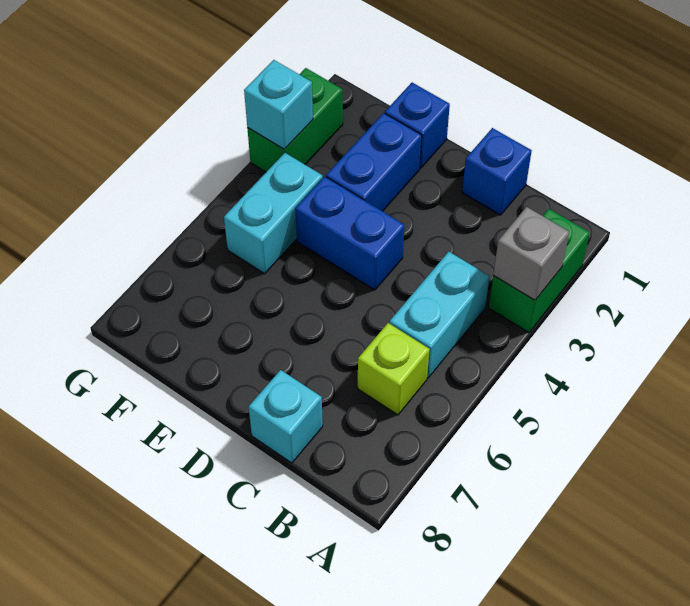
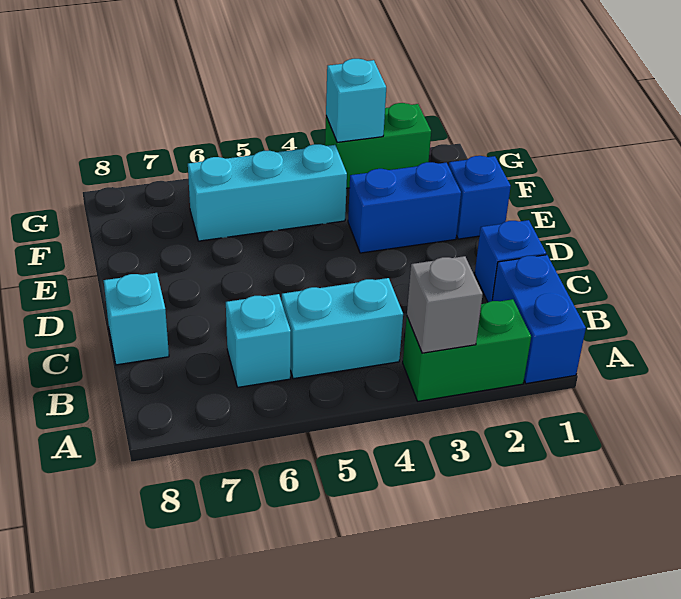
lime 1x1 brick [358,323,430,415] -> cyan 1x1 brick [226,294,291,387]
blue 1x2 brick [295,177,404,290] -> blue 1x2 brick moved to [492,255,586,384]
cyan 1x2 brick [224,153,323,274] -> cyan 1x3 brick [188,144,347,241]

